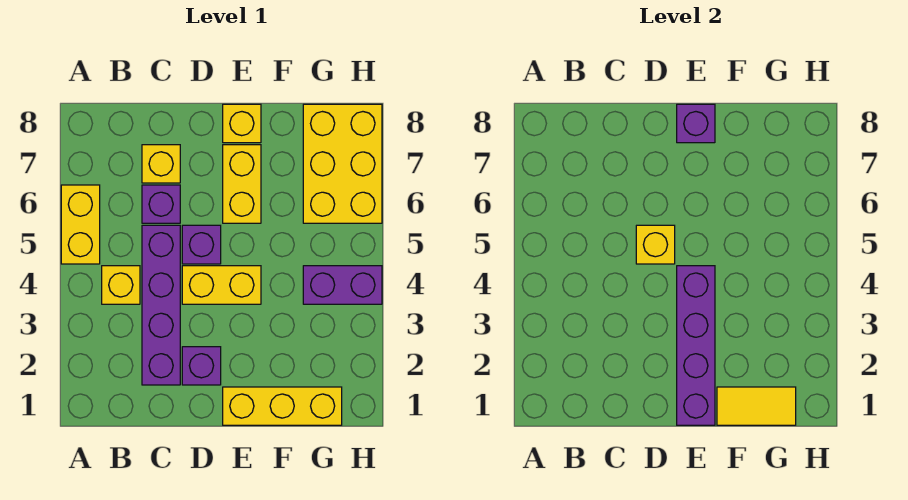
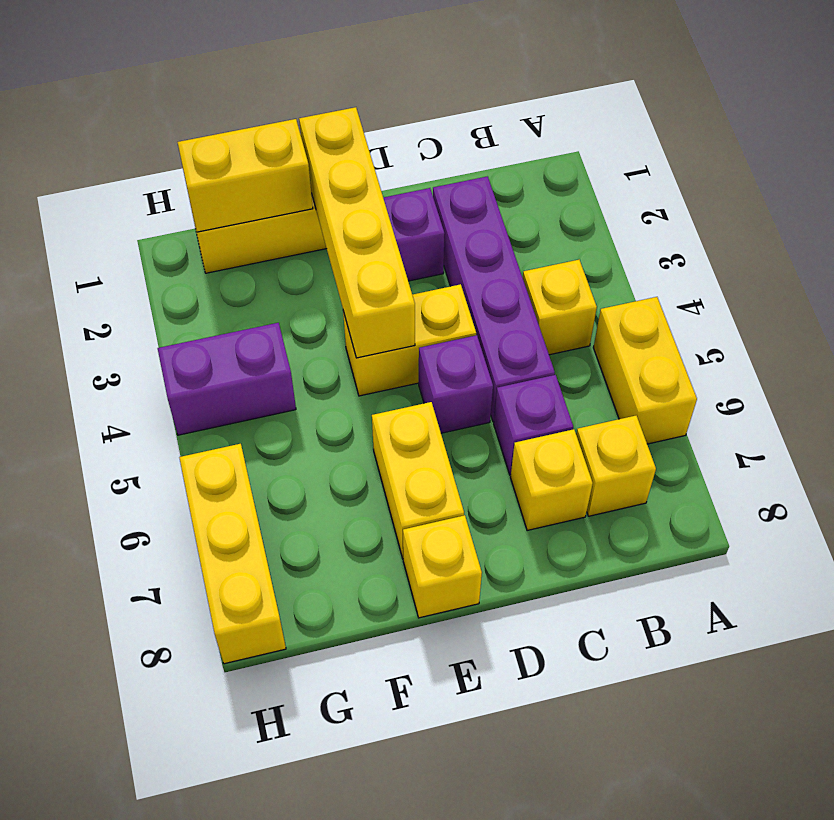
yellow 1x1 brick [636,225,675,264] -> yellow 1x1 brick moved to [576,416,656,516]
purple 1x4 brick [677,266,715,425] -> yellow 1x4 brick [299,107,415,358]
purple 1x1 brick [677,104,715,143] -> none
yellow 1x2 tile [717,387,796,425] -> yellow 1x2 brick [178,119,313,232]
yellow 2x3 brick [303,104,382,223] -> yellow 1x3 brick [179,444,286,664]

